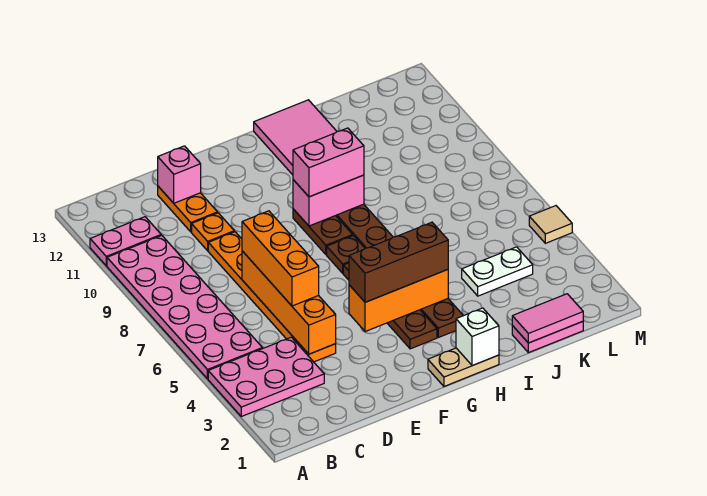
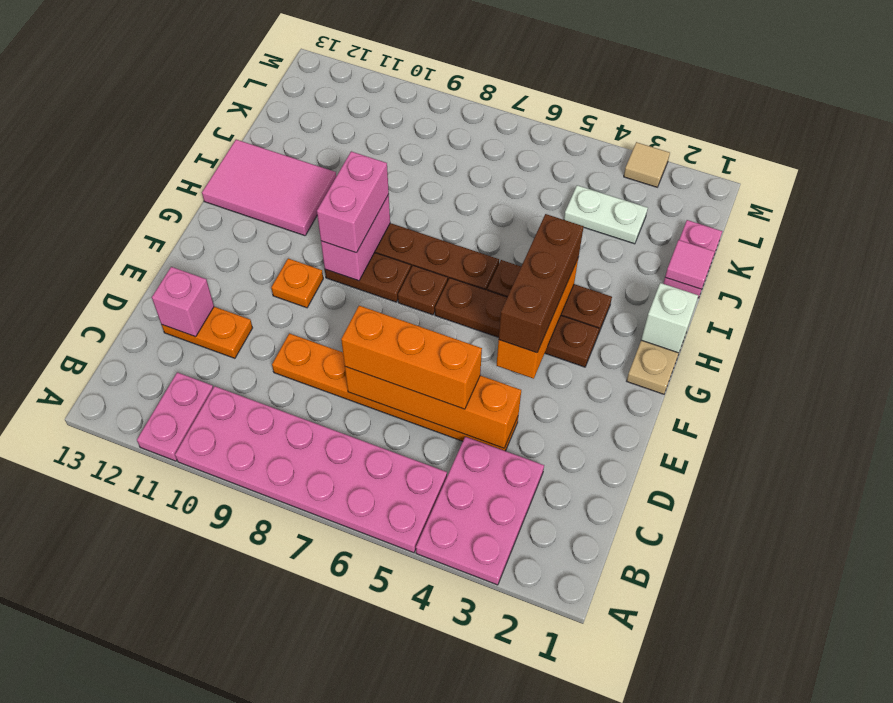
orange 1x1 plate [192,213,234,251] -> orange 1x1 plate moved to [271,259,323,308]
pink 1x2 tile [512,294,583,343] -> pink 1x1 tile [665,240,715,289]
white 1x2 plate [462,247,533,296] -> white 1x2 plate turned to [564,185,648,244]
tan 1x1 tile [529,206,572,243] -> tan 1x1 tile moved to [624,142,670,187]

